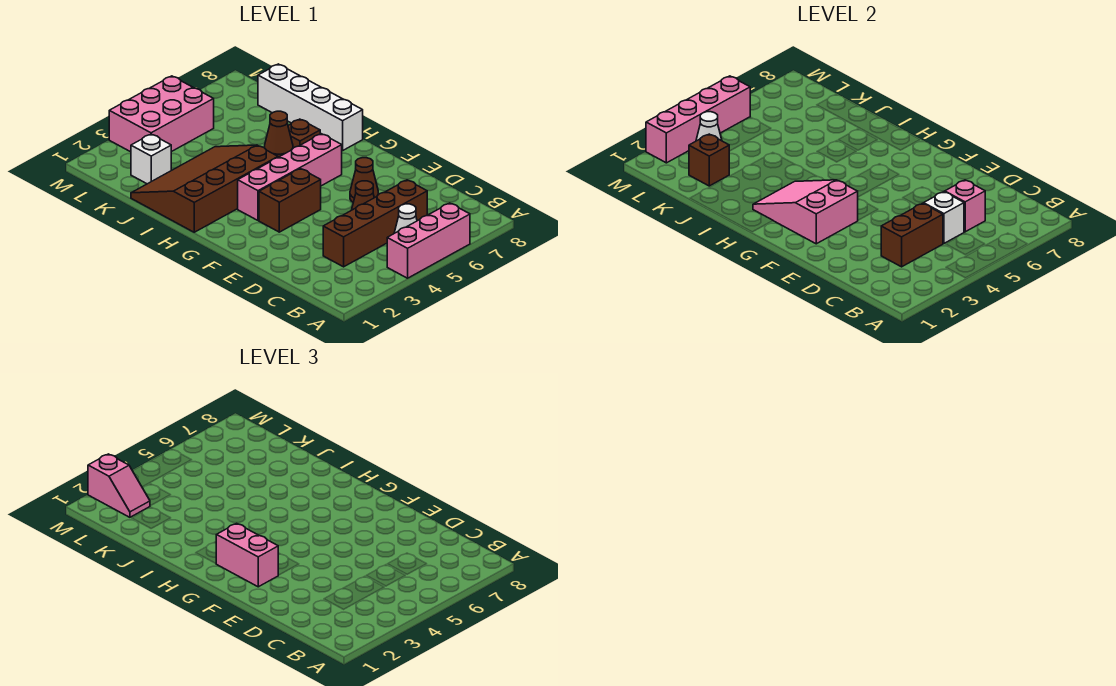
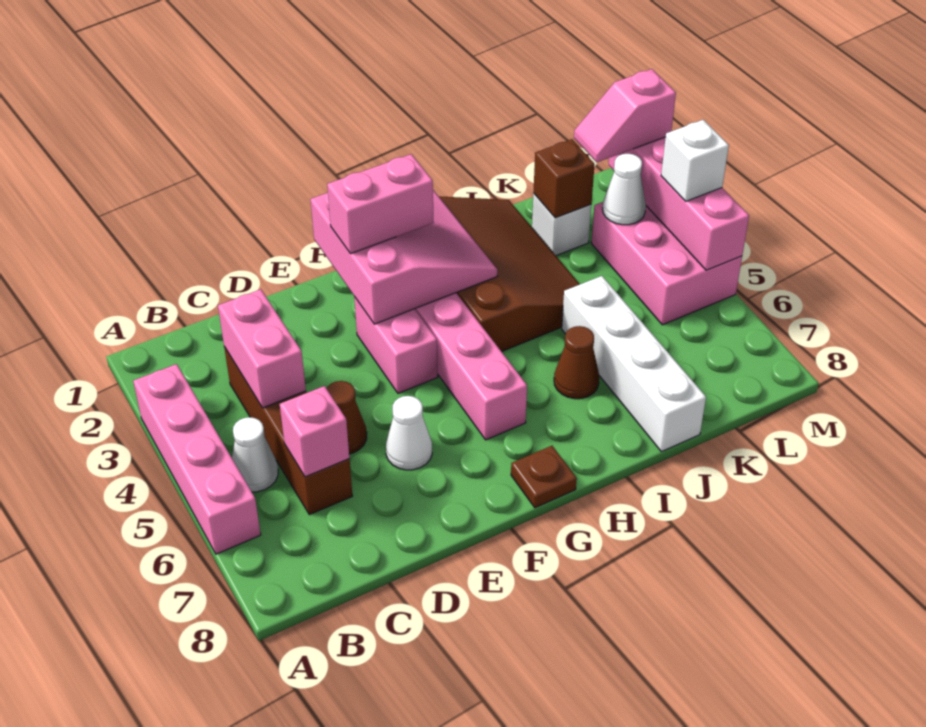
pink 1x3 brick [387,203,470,278] -> pink 1x4 brick [133,364,261,554]
brown 1x2 brick [881,203,943,267] -> pink 1x2 brick [218,289,306,408]
white 1x1 brick [924,192,964,243] -> white 1x1 brick moved to [661,120,729,201]
brown 1x1 cone [350,158,378,202] -> white 1x1 cone [386,396,432,470]
pink 2x3 slope [753,180,858,244] -> pink 3x3 slope [311,190,497,324]
brown 1x2 brick [259,169,321,232] -> pink 1x2 brick [354,297,438,393]
white 1x4 brick [258,64,363,151] -> white 1x4 brick turned to [562,276,706,452]
brown 1x1 plate [288,119,320,147] -> brown 1x1 plate moved to [511,446,577,508]

